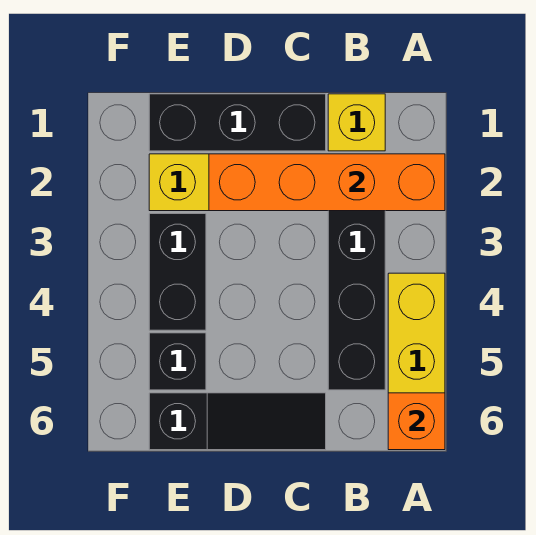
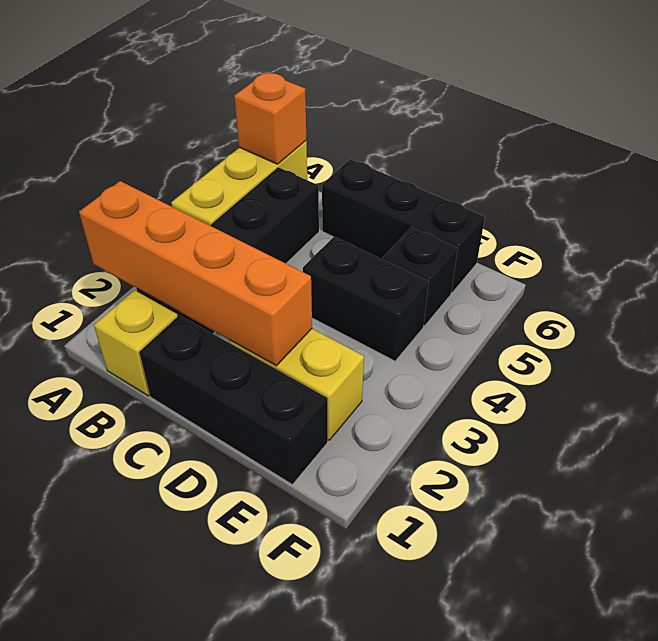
black 1x3 slope [149,393,326,450] -> black 1x3 brick [322,159,485,293]
black 1x2 brick [149,214,206,330] -> black 1x2 brick turned to [303,237,429,361]

